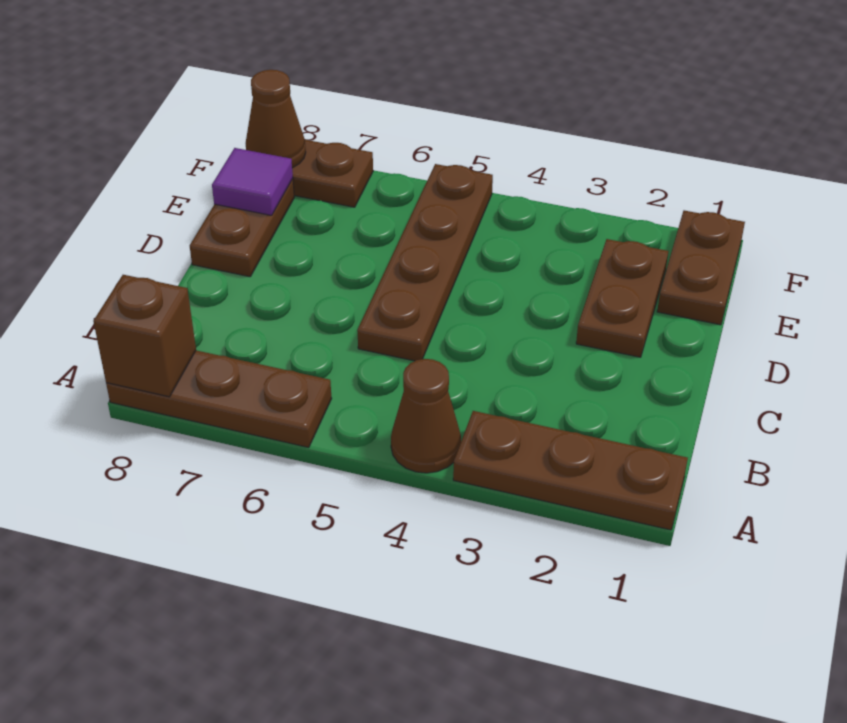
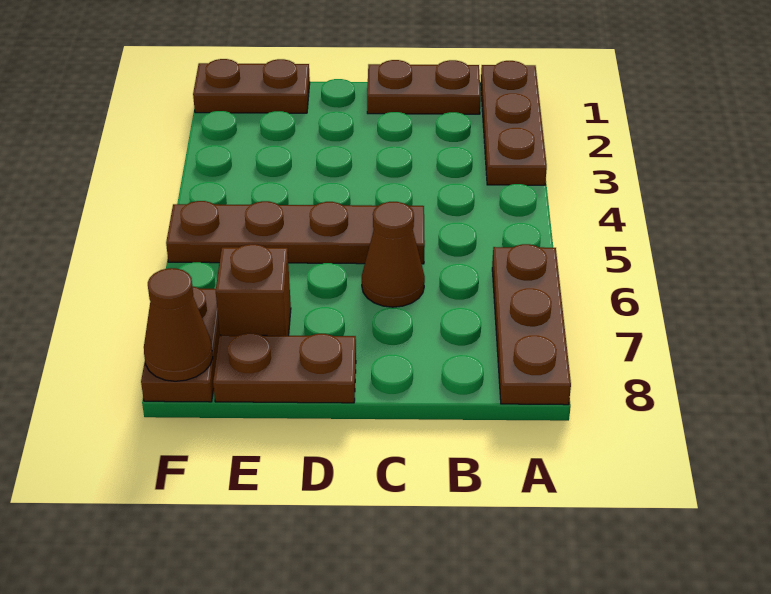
brown 1x1 cone [391,359,461,473] -> brown 1x1 cone moved to [362,202,425,307]
brown 1x1 brick [93,275,196,397] -> brown 1x1 brick moved to [216,244,291,336]
brown 1x2 plate [576,239,668,357] -> brown 1x2 plate moved to [367,60,481,114]
purple 1x1 tile [212,148,293,215] -> none

